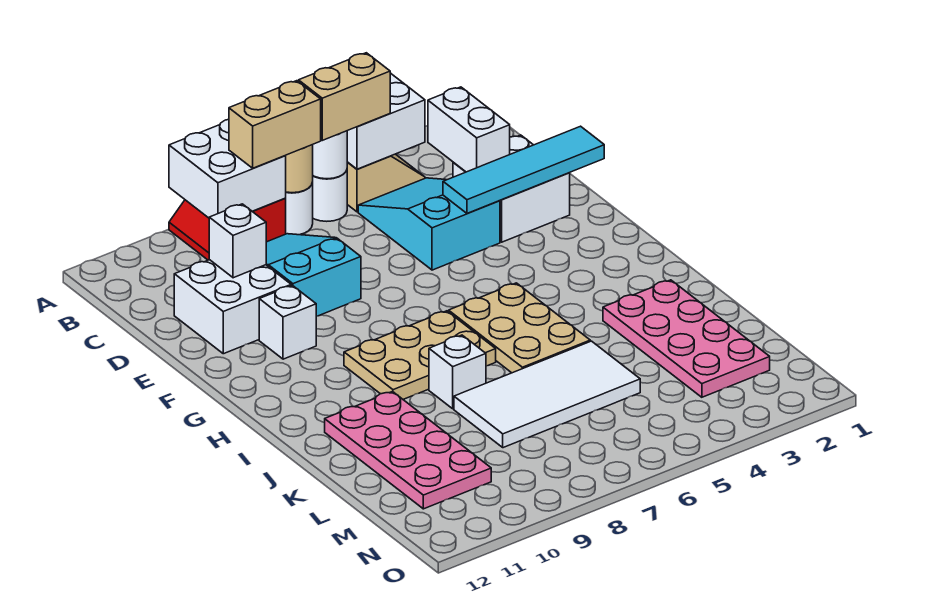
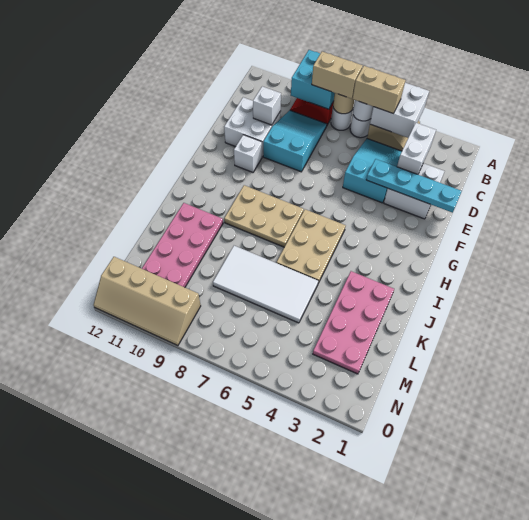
white 2x2 brick [169,120,286,218] -> cyan 2x2 brick [291,50,334,109]
cyan 1x4 tile [443,126,604,214] -> cyan 1x4 plate [366,159,462,213]
white 1x1 brick [429,335,486,409] -> none
none -> tan 2x4 slope [94,257,201,346]

